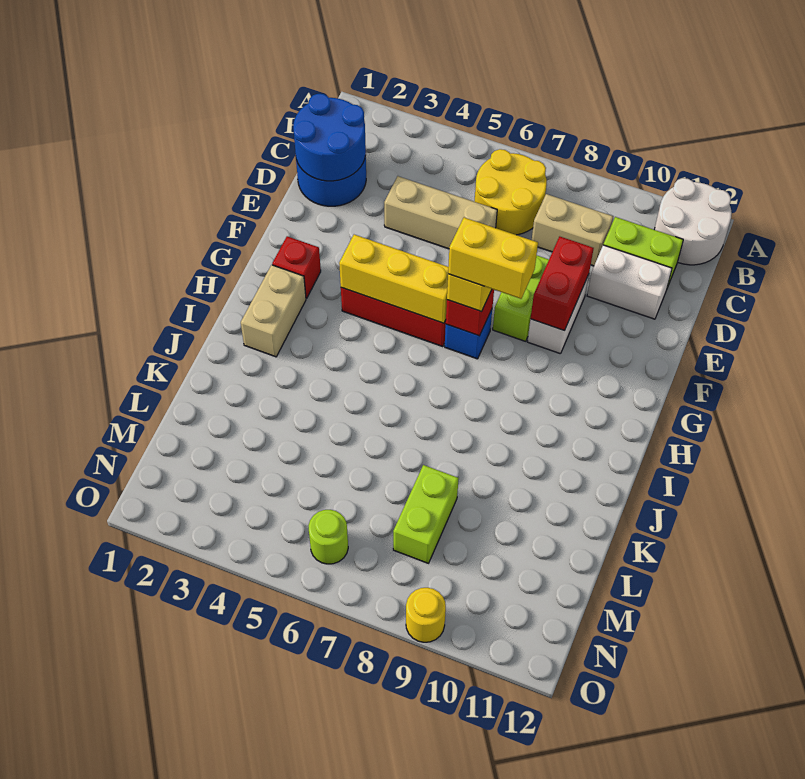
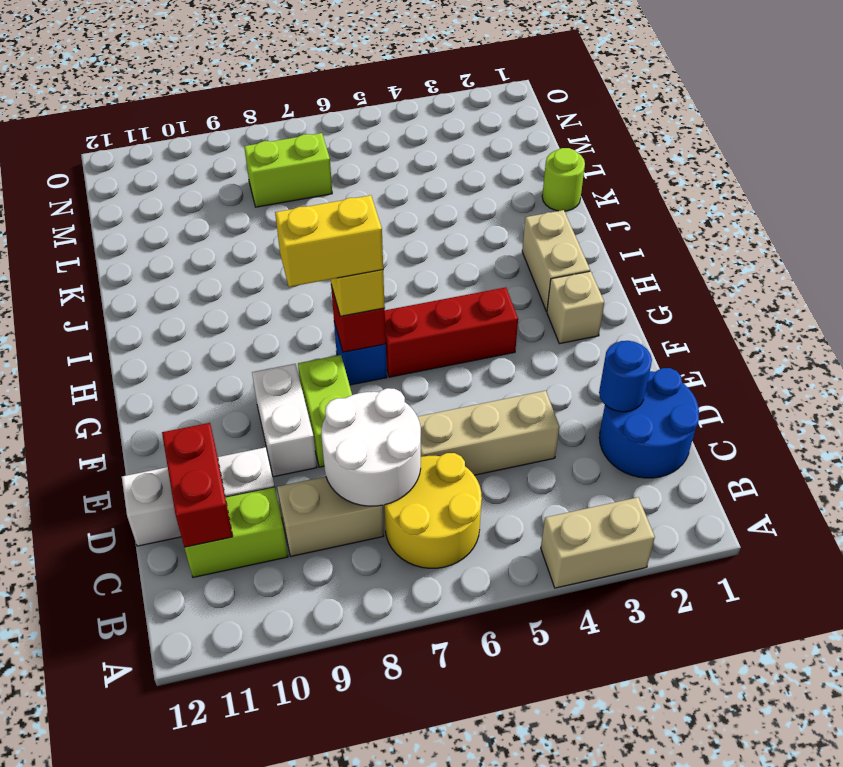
none -> tan 1x2 brick [541,497,655,588]
white 2x2 round brick [654,178,732,265] -> white 2x2 round brick moved to [321,388,421,506]
blue 2x2 round brick [293,94,366,181] -> blue 1x1 round brick [599,341,652,412]
white 1x2 brick [587,245,672,319] -> white 1x3 brick [122,447,274,546]
red 1x2 brick [531,236,594,331] -> red 1x2 brick moved to [162,423,233,547]
red 1x1 brick [272,236,321,298] -> tan 1x1 brick [547,271,604,344]
yellow 1x3 brick [339,235,448,323] -> none
lime 1x2 brick [393,465,459,563] -> lime 1x2 brick turned to [244,133,332,207]
lime 1x1 round brick [309,510,348,564] -> lime 1x1 round brick moved to [542,148,585,211]
yellow 1x1 round brick [406,588,446,642] -> none

